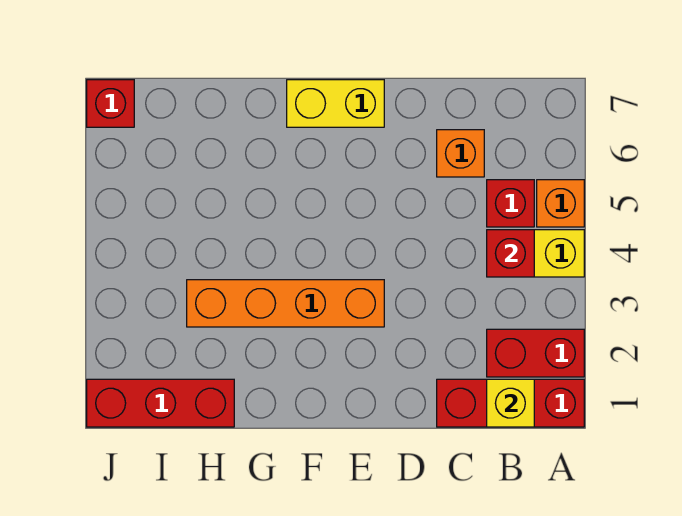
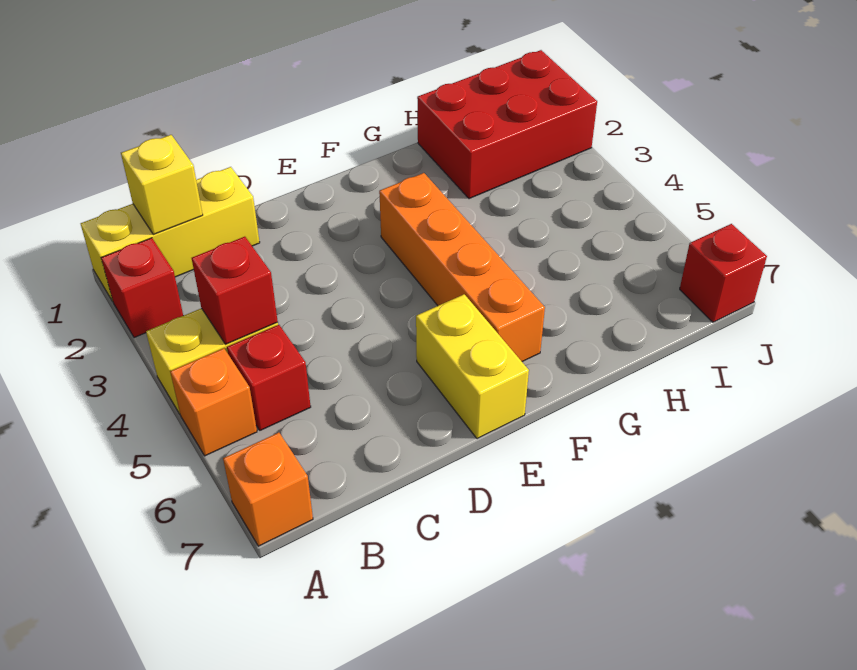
red 1x3 brick [437,379,584,427] -> yellow 1x3 brick [81,167,260,301]
red 1x2 brick [487,329,584,377] -> red 1x1 brick [101,238,183,338]
orange 1x1 brick [437,130,484,177] -> orange 1x1 brick moved to [223,433,313,546]
orange 1x4 brick [187,280,384,327] -> orange 1x4 brick turned to [379,173,545,362]
yellow 1x2 brick [287,80,384,127] -> yellow 1x2 brick turned to [416,294,529,439]
red 1x3 brick [87,379,234,427] -> red 2x3 brick [417,50,597,199]

